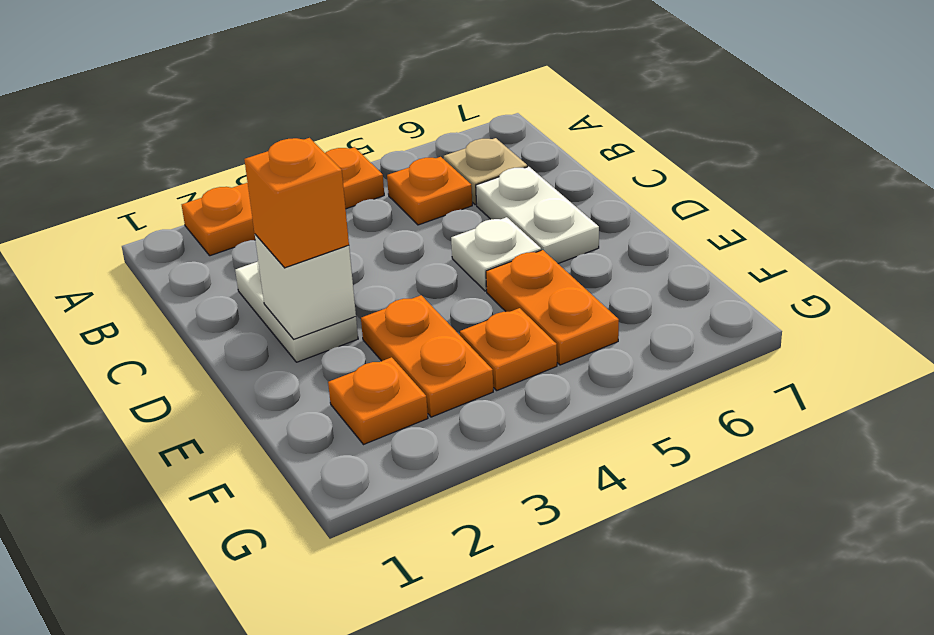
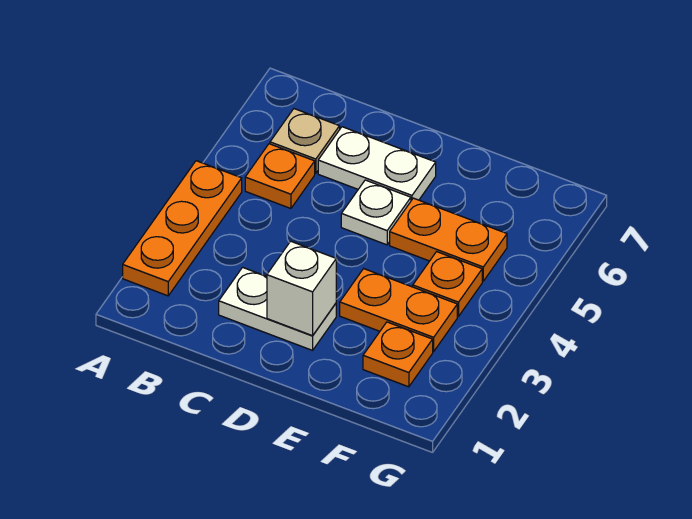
orange 1x1 brick [244,138,349,268] -> none

